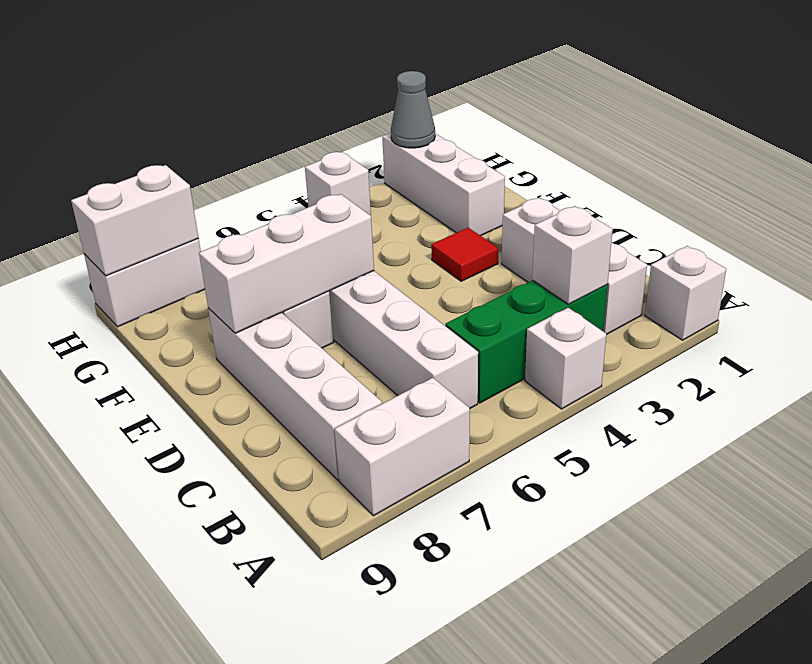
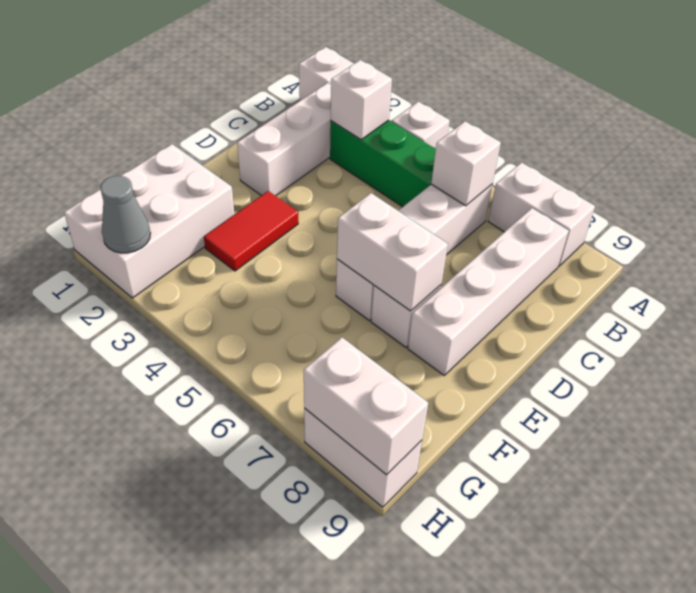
red 1x1 tile [431,227,498,281] -> red 1x2 tile [204,191,298,271]
white 1x3 brick [199,194,374,333] -> white 1x2 brick [337,193,448,311]
white 1x3 brick [382,133,505,236] -> white 2x3 brick [64,144,235,298]
white 1x1 brick [305,152,371,216] -> white 1x1 brick moved to [431,121,501,206]

